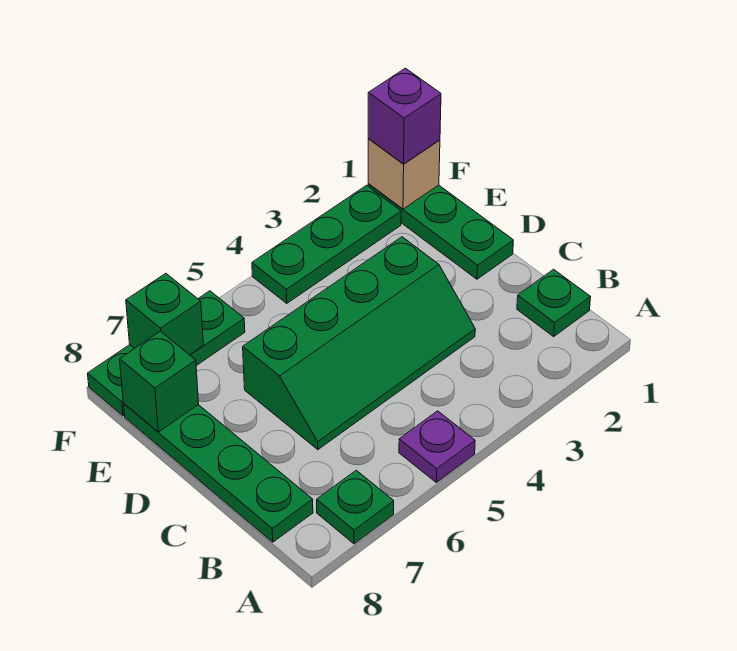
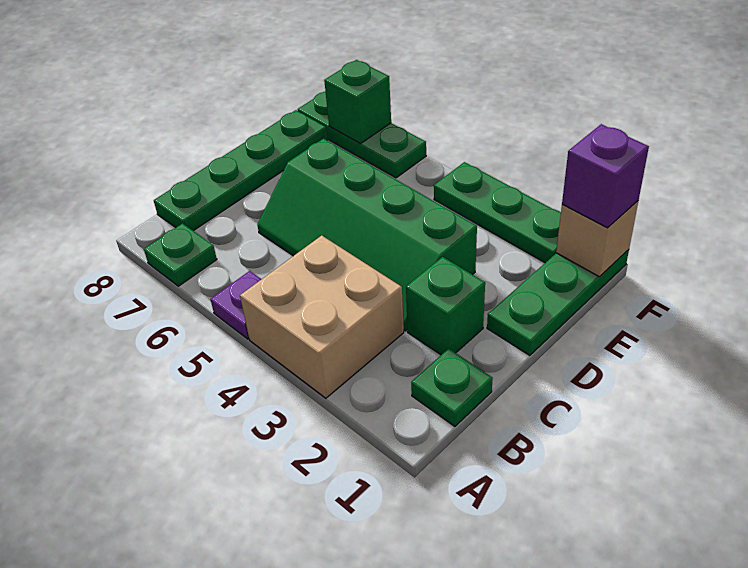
none -> tan 2x2 brick [240,236,404,398]
green 1x1 brick [120,331,199,432] -> green 1x1 brick moved to [406,257,485,355]

